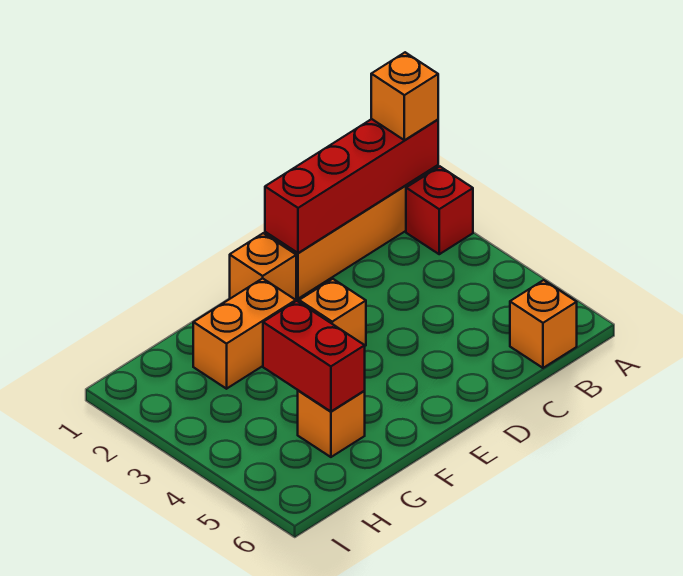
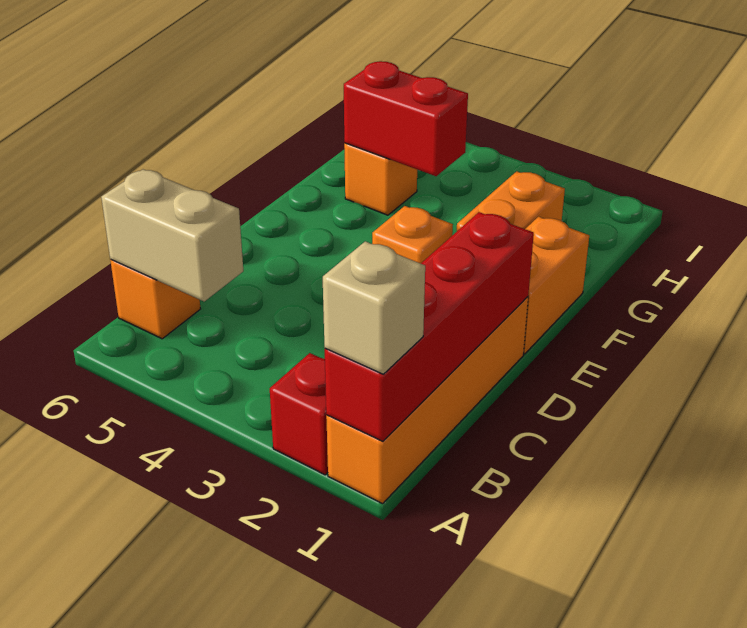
orange 1x1 brick [371,52,438,140] -> tan 1x1 brick [323,241,425,374]
none -> tan 1x2 brick [101,169,243,301]
orange 1x1 brick [230,233,296,300] -> orange 1x2 brick [523,217,589,354]

